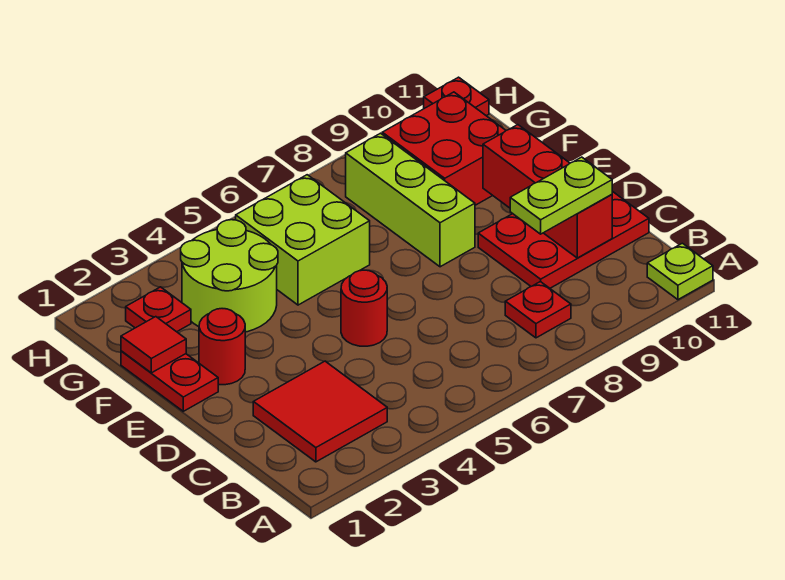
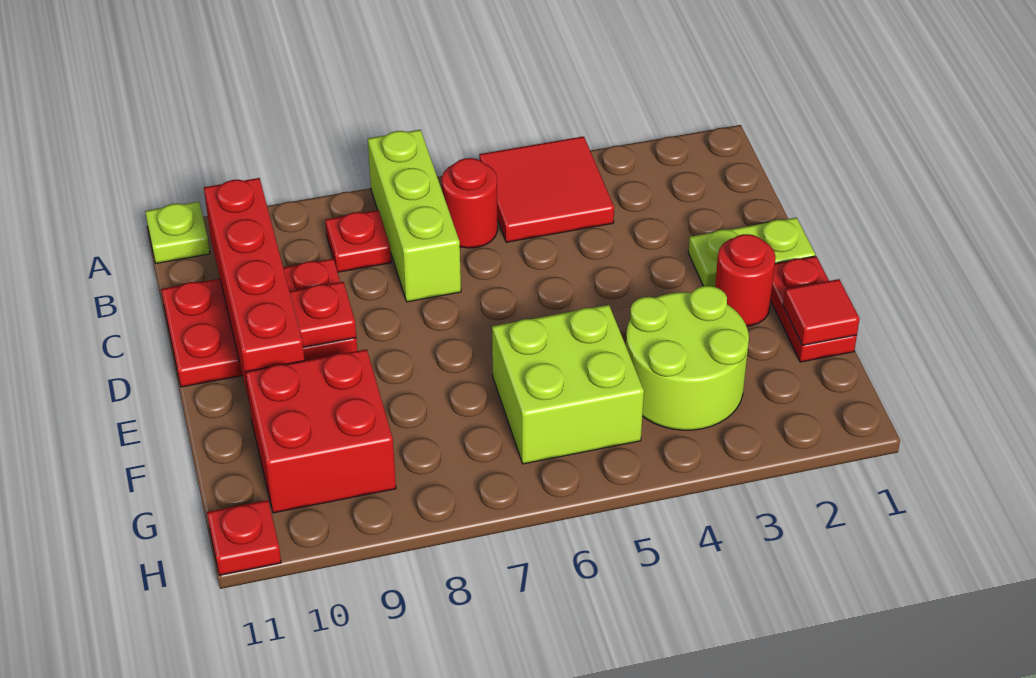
red 2x2 tile [253,361,387,462] -> red 2x2 tile moved to [479,136,614,242]
lime 1x2 plate [510,157,612,234] -> lime 1x2 plate moved to [688,218,815,287]
red 1x3 brick [483,125,612,258] -> red 1x4 brick [204,178,304,400]
red 1x1 round brick [341,270,387,346] -> red 1x1 round brick moved to [442,158,498,248]
lime 1x3 brick [346,133,475,267] -> lime 1x3 brick moved to [368,130,461,302]
red 1x1 plate [126,287,191,332] -> red 1x1 plate moved to [290,282,356,347]

